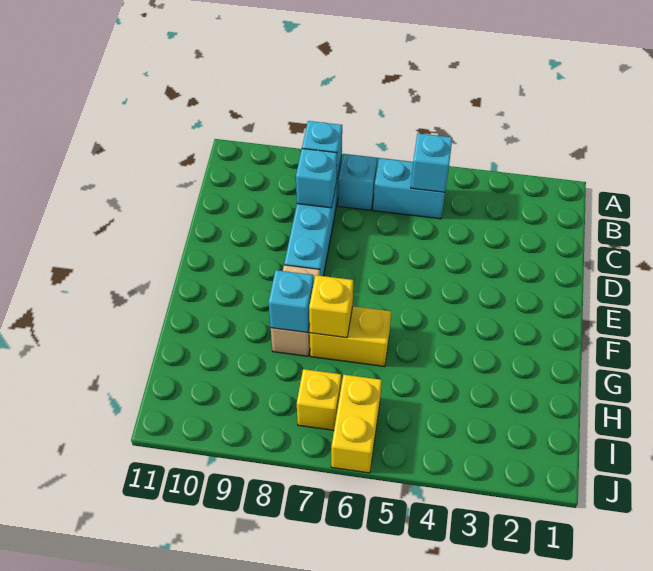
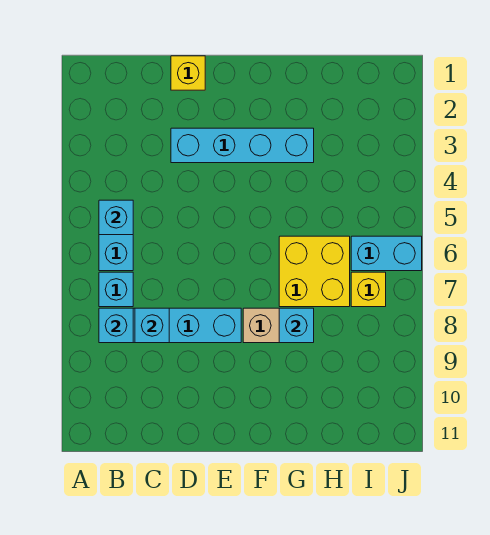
none -> cyan 1x4 brick [171,128,314,163]
yellow 1x2 brick [310,306,391,367] -> yellow 2x2 brick [279,236,350,307]
yellow 1x1 brick [309,275,354,338] -> yellow 1x1 brick moved to [171,56,205,90]
yellow 1x2 brick [331,375,382,473] -> cyan 1x2 brick [351,236,422,271]

